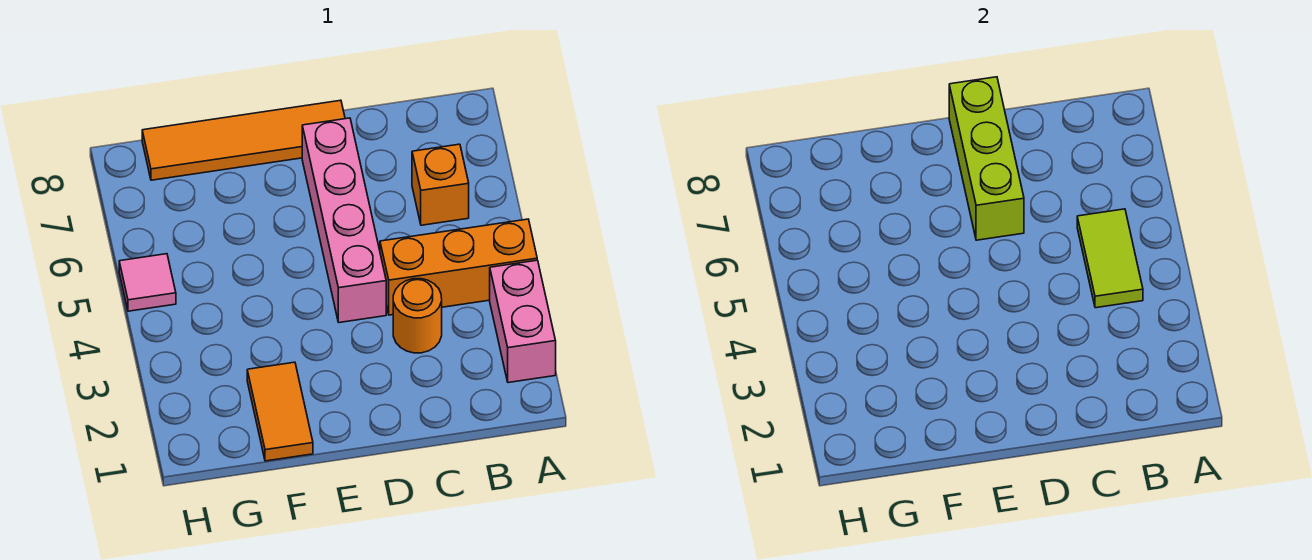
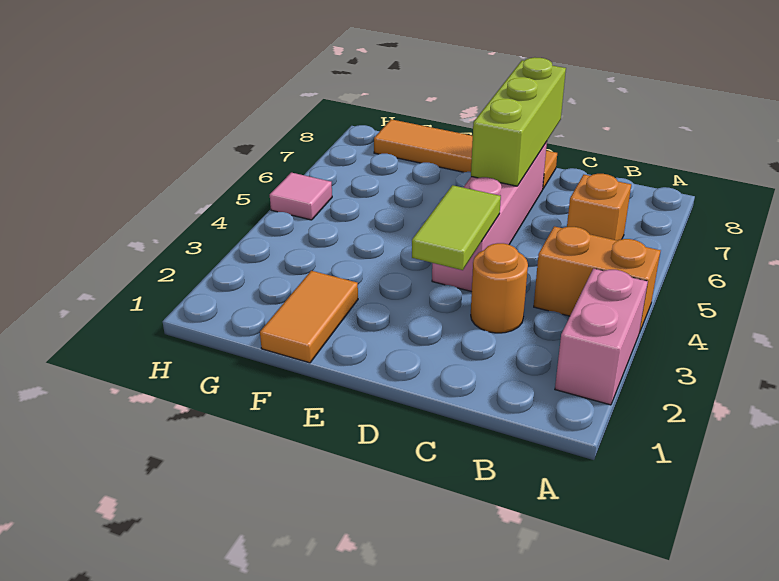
orange 1x3 brick [380,219,537,315] -> orange 1x2 brick [534,226,661,333]
lime 1x2 tile [1077,209,1143,308] -> lime 1x2 tile moved to [412,185,501,270]

